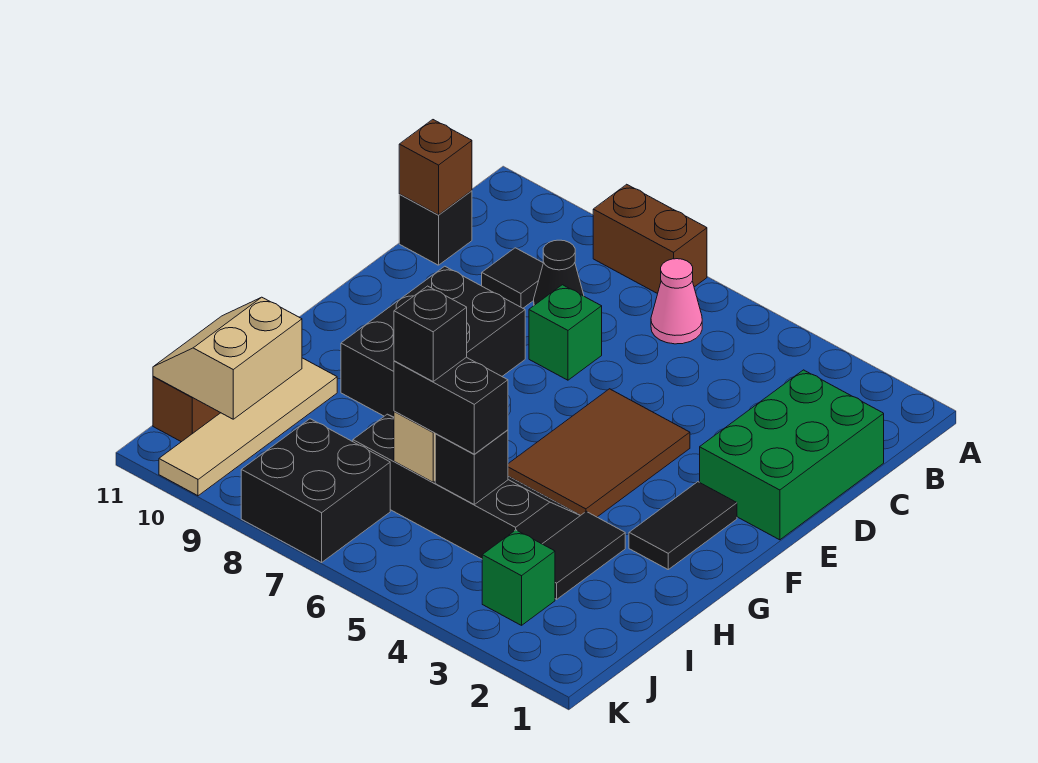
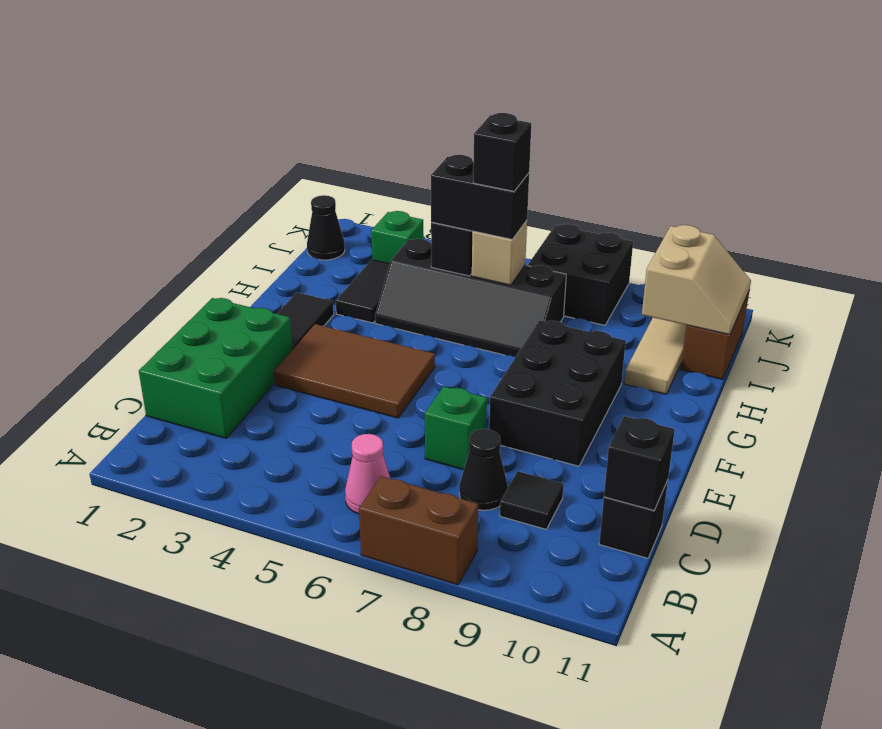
brown 1x1 brick [399,120,472,215] -> black 1x1 brick [604,416,675,510]
brown 2x3 tile [508,389,690,517] -> brown 2x3 tile turned to [274,324,435,418]
none -> black 1x1 cone [307,195,345,260]

